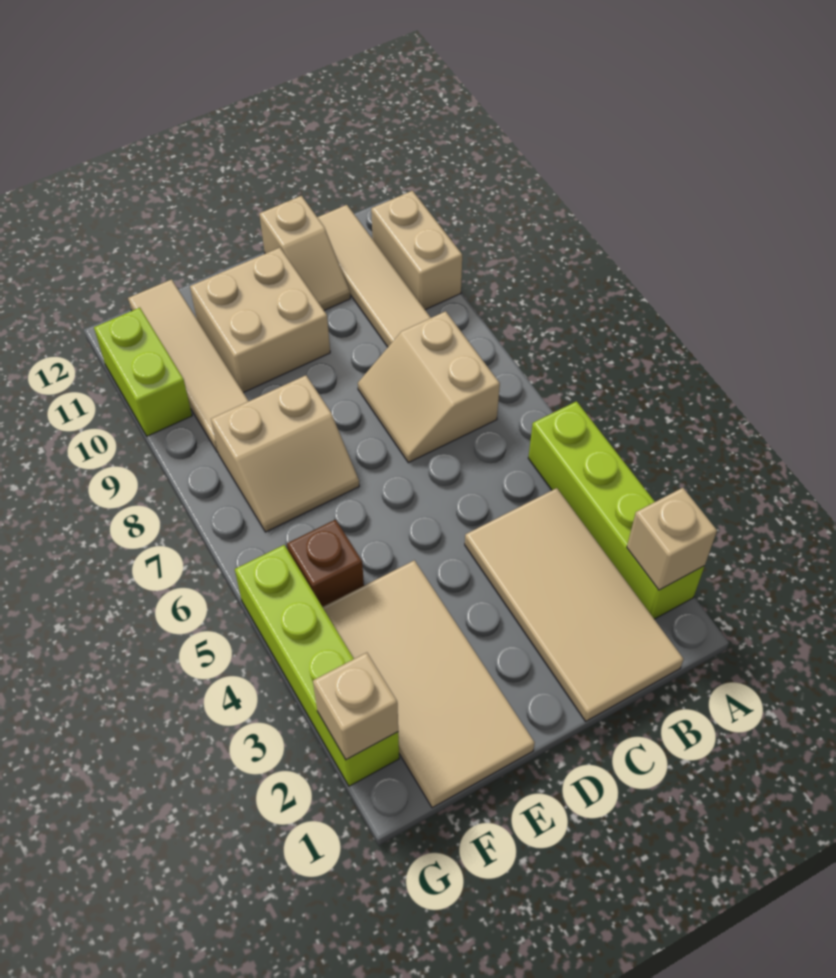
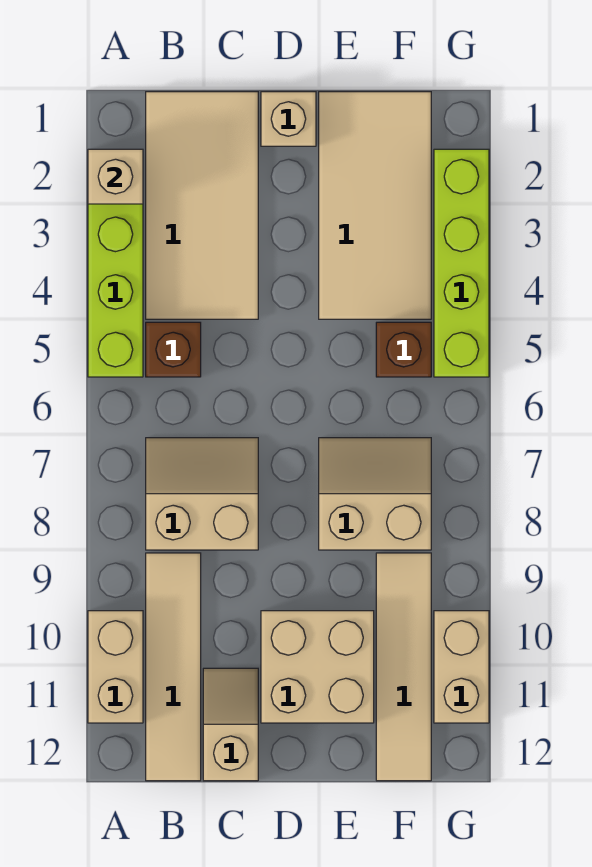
none -> brown 1x1 brick [146,322,201,377]
tan 2x2 slope [358,311,500,463] -> tan 2x2 slope turned to [146,438,258,550]
tan 1x1 brick [313,653,398,760] -> tan 1x1 brick moved to [261,92,316,146]
lime 1x2 brick [94,308,192,436] -> tan 1x2 brick [434,611,489,723]

